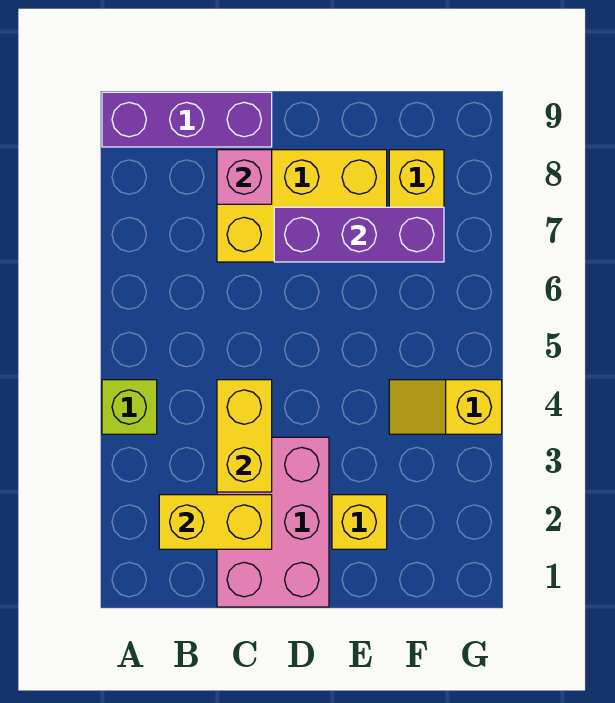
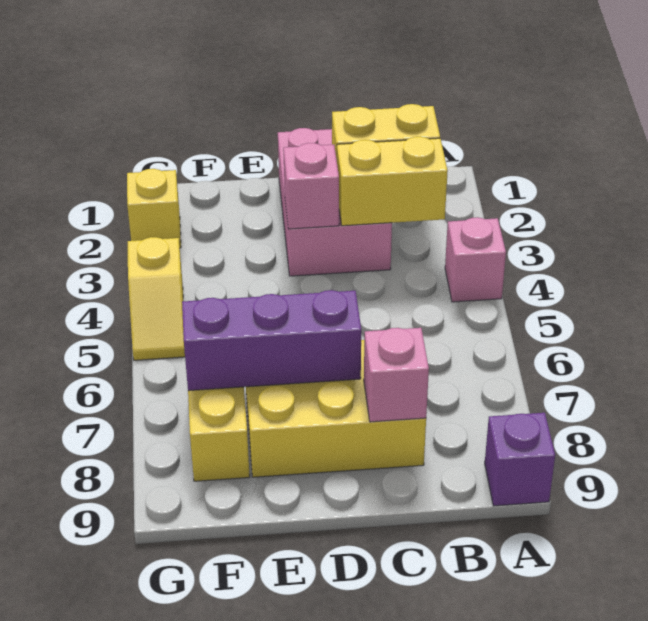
lime 1x1 brick [102,380,157,434] -> pink 1x1 brick [445,217,506,302]
purple 1x3 brick [102,92,272,147] -> purple 1x1 brick [485,413,555,506]
yellow 1x2 brick [217,380,272,492] -> yellow 1x2 brick turned to [337,137,448,226]
none -> pink 1x1 brick [283,143,339,229]
yellow 1x1 brick [332,495,387,549] -> yellow 1x1 brick moved to [127,169,181,248]
yellow 1x2 slope [389,380,502,434] -> yellow 1x2 slope turned to [128,237,185,360]

